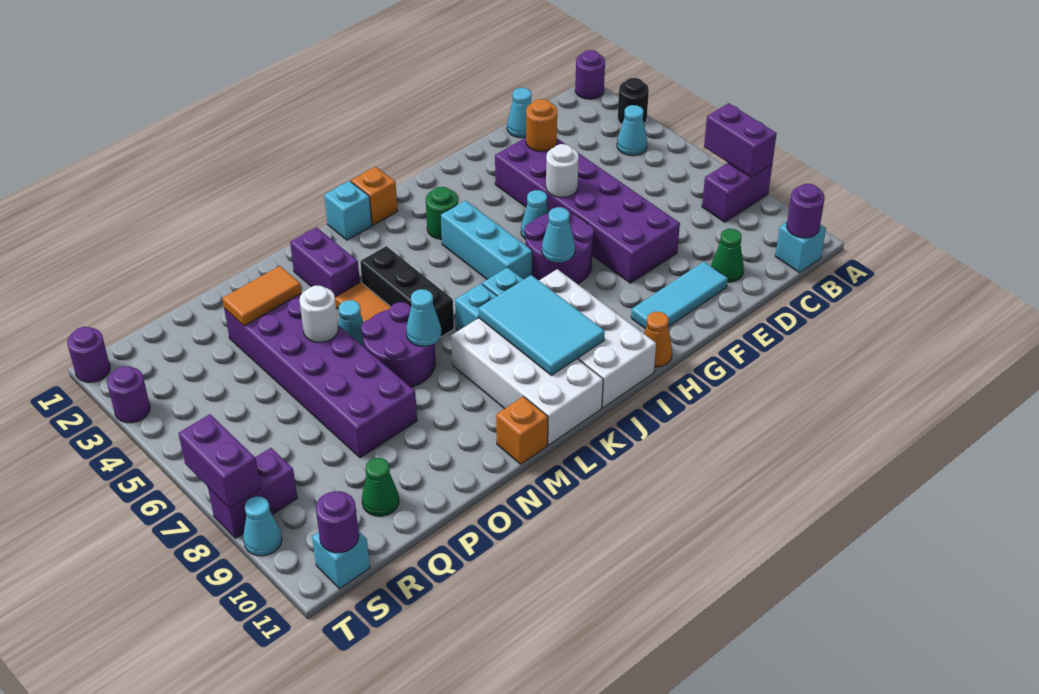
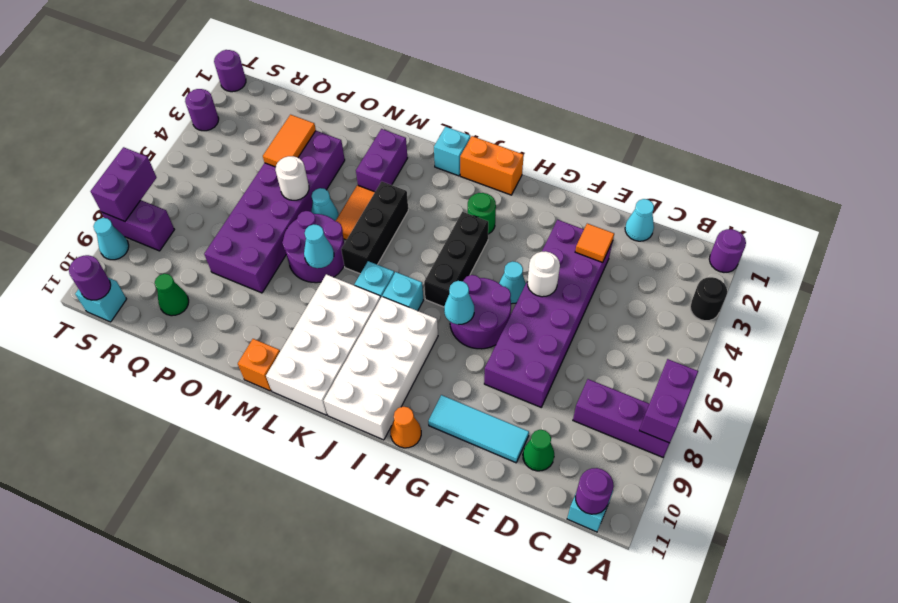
purple 1x2 brick [702,163,772,222] -> purple 1x3 brick [573,379,670,457]
cyan 1x1 cone [617,105,647,156] -> none
orange 1x1 round brick [526,99,557,151] -> orange 1x1 tile [575,224,614,263]
cyan 1x3 brick [441,200,532,279] -> black 1x3 brick [424,212,488,307]
orange 1x1 brick [351,167,397,225] -> orange 1x2 brick [460,136,524,195]
cyan 2x3 tile [479,275,605,375] -> none
orange 1x2 tile [222,266,301,326] -> orange 1x2 tile turned to [263,115,316,167]

